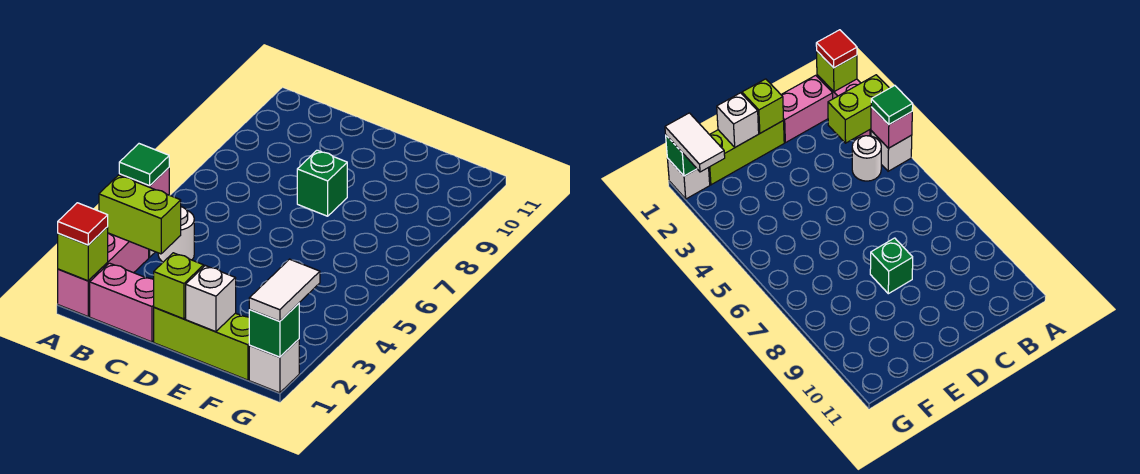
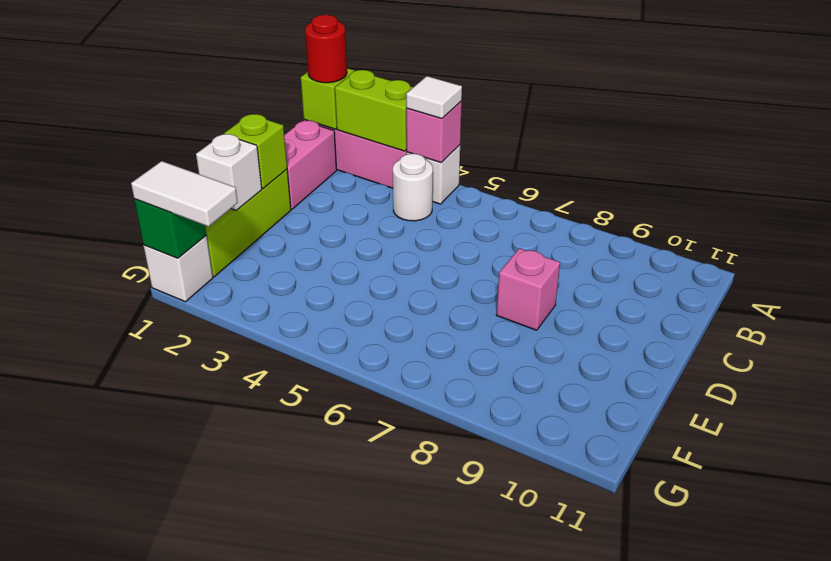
red 1x1 tile [58,203,108,245] -> red 1x1 round brick [305,15,347,83]
lime 1x2 brick [99,175,181,254] -> lime 1x2 brick turned to [335,70,413,151]
green 1x1 tile [119,144,169,186] -> white 1x1 tile [406,76,462,119]
green 1x1 brick [297,150,347,216] -> pink 1x1 brick [496,248,560,330]

